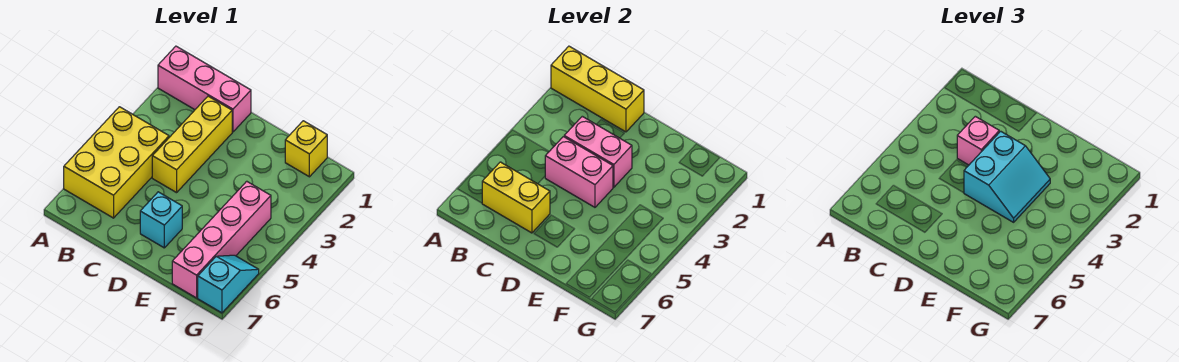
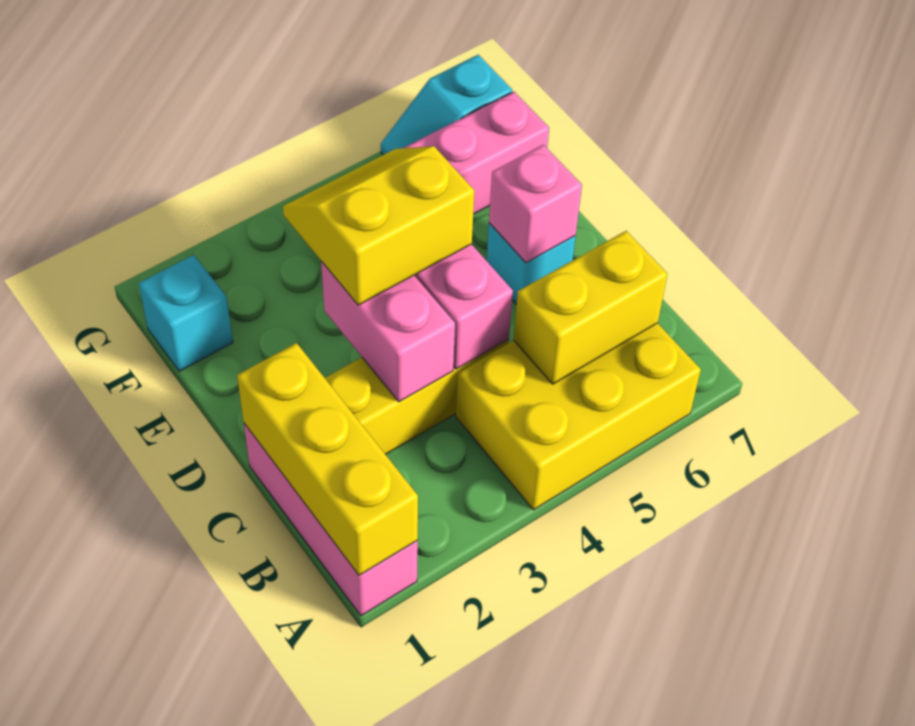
yellow 1x2 brick [482,162,550,233] -> yellow 1x2 brick turned to [514,231,667,384]
pink 1x1 brick [957,116,999,165] -> pink 1x1 brick moved to [489,145,582,263]
cyan 2x2 slope [964,131,1050,222] -> yellow 2x2 slope [283,146,474,305]
yellow 1x1 brick [285,121,327,177] -> cyan 1x1 brick [139,255,233,371]

